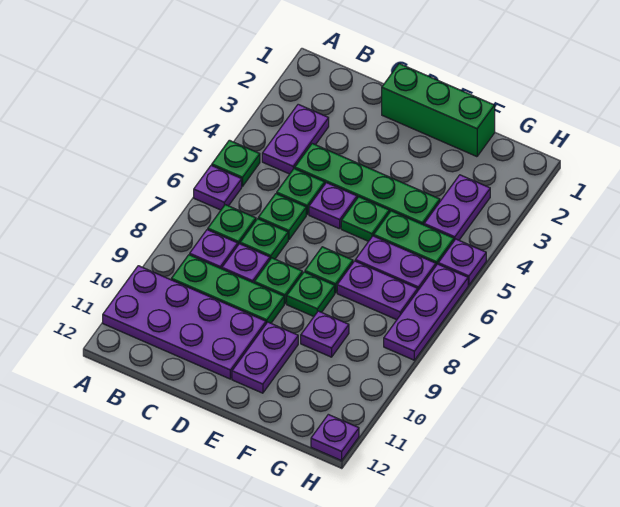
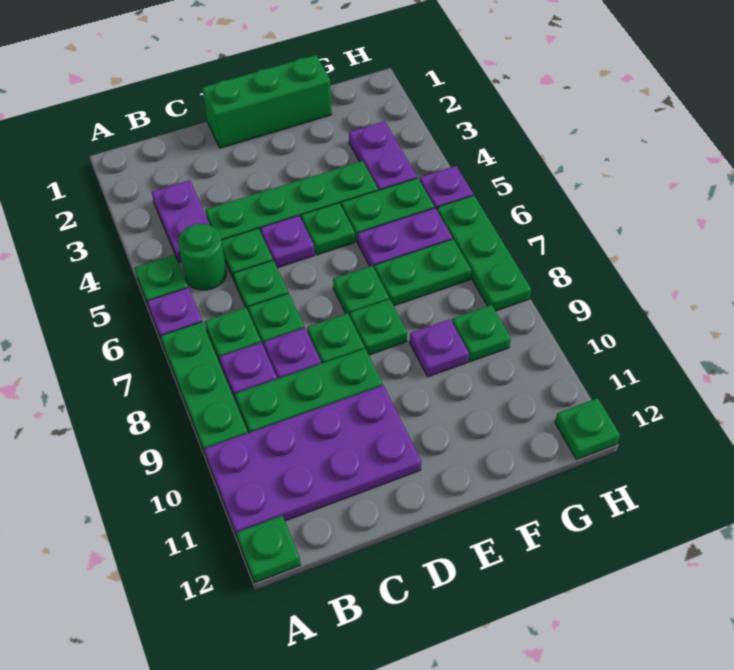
none -> green 1x3 plate [161,322,248,453]
none -> green 1x1 plate [237,516,301,583]
none -> green 1x1 round brick [178,224,227,290]
purple 1x2 plate [232,322,298,393] -> none
purple 1x2 plate [337,261,418,320] -> green 1x2 plate [374,239,471,306]
none -> green 1x1 plate [452,305,511,362]
purple 1x3 plate [384,264,468,360] -> green 1x3 plate [437,195,531,311]
purple 1x1 plate [311,414,359,461] -> green 1x1 plate [555,398,620,459]

